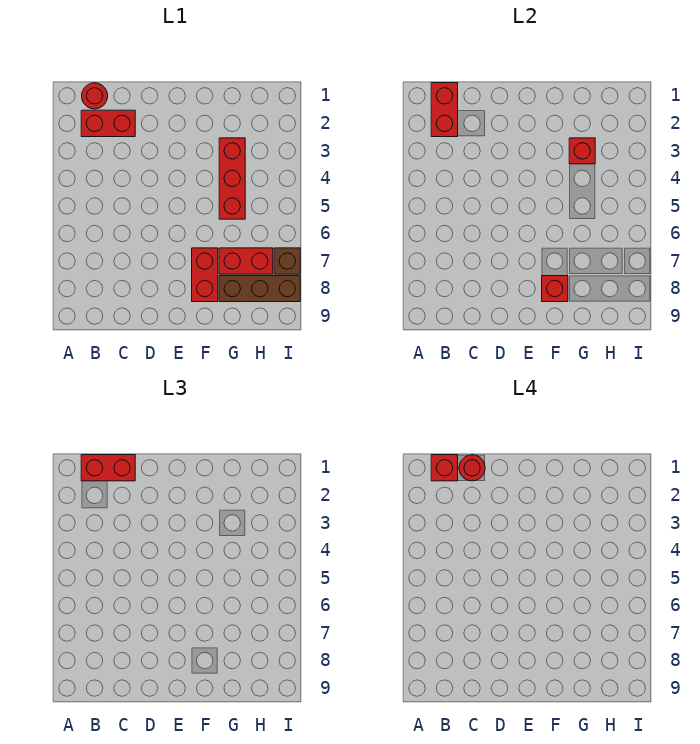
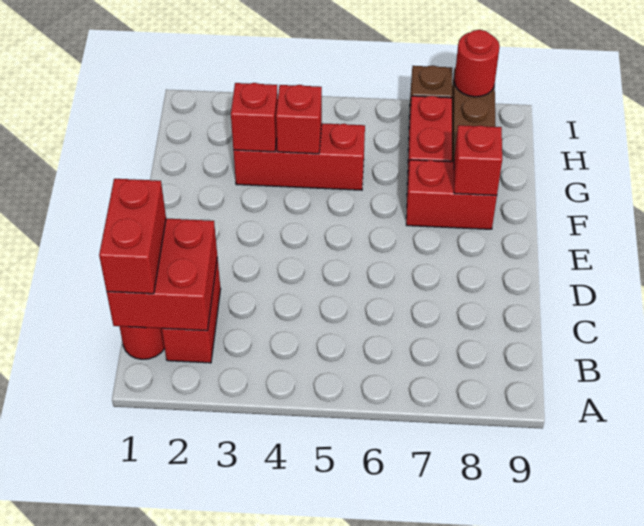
red 1x2 brick [431,83,458,137] -> red 2x2 brick [107,219,217,331]
red 1x1 brick [431,455,458,481] -> red 1x1 brick moved to [276,85,322,154]
red 1x1 round brick [459,455,485,481] -> red 1x1 round brick moved to [454,30,500,97]

